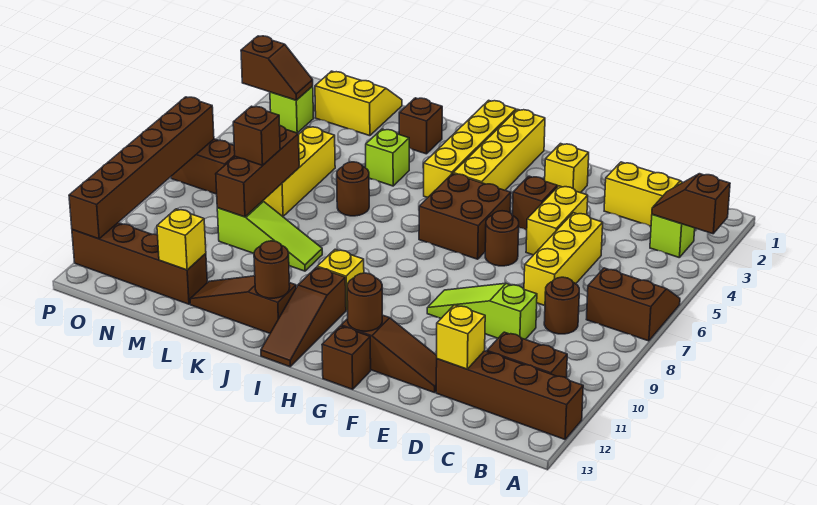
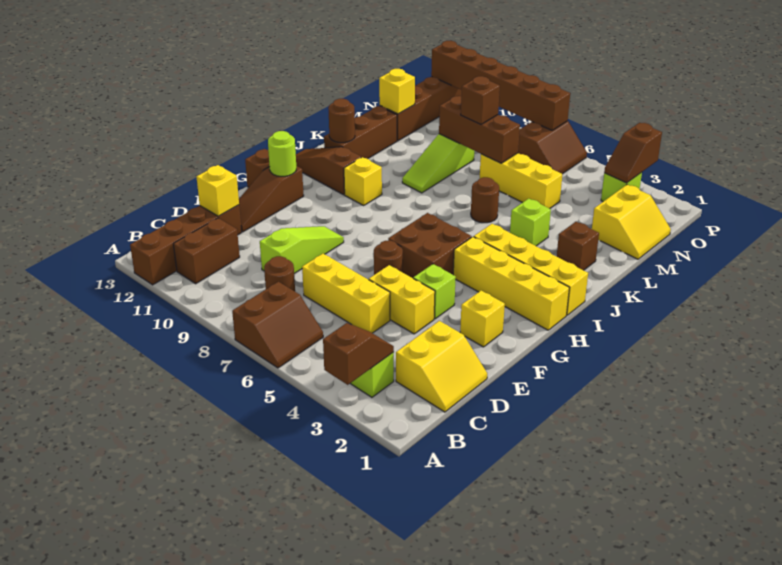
brown 1x1 brick [513,176,557,230] -> lime 1x1 brick [413,264,456,319]
brown 1x1 round brick [347,273,382,331] -> lime 1x1 round brick [268,131,296,176]
brown 1x3 slope [190,276,296,333] -> brown 1x3 brick [324,106,397,159]

